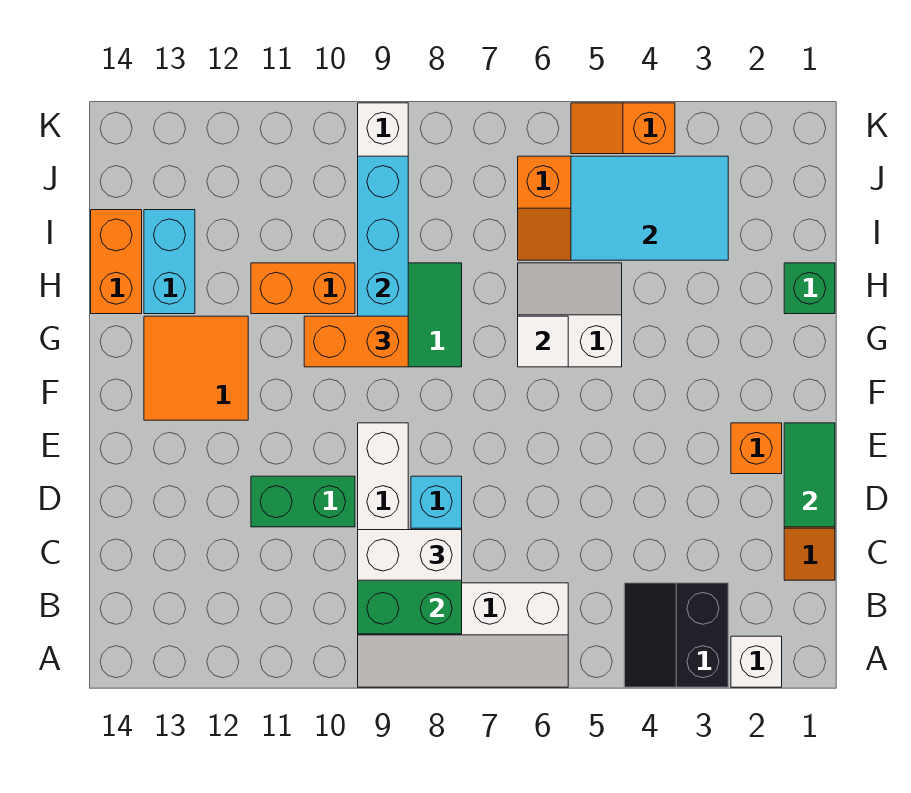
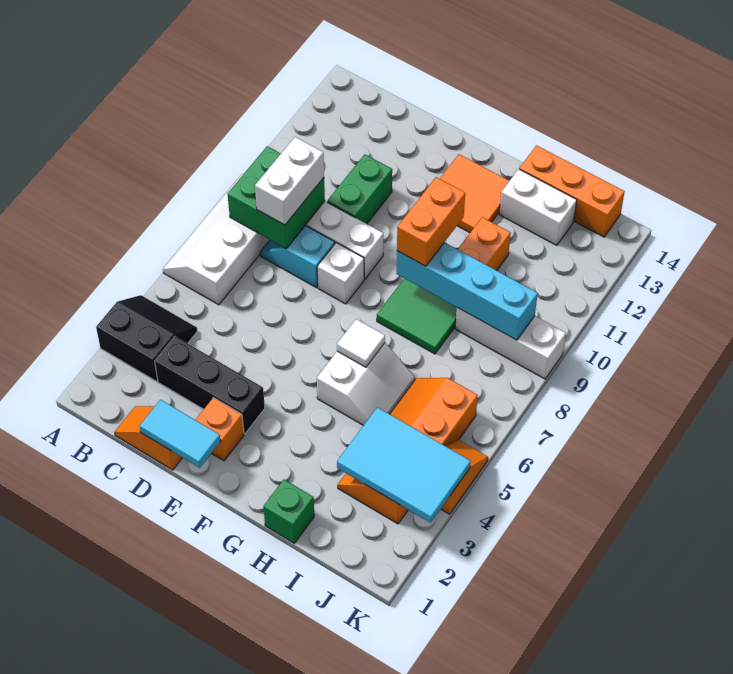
white 1x1 brick [731,636,782,687] -> white 1x1 brick moved to [317,243,364,304]
none -> black 1x3 brick [155,336,265,433]
green 1x2 tile [784,423,835,527] -> cyan 1x2 tile [139,400,221,468]
cyan 1x2 brick [144,210,195,314] -> white 1x2 brick [499,169,577,245]
orange 1x2 brick [91,210,142,314] -> orange 1x3 brick [519,145,625,237]
cyan 2x3 tile [571,156,728,260] -> cyan 2x3 tile turned to [337,407,471,523]

